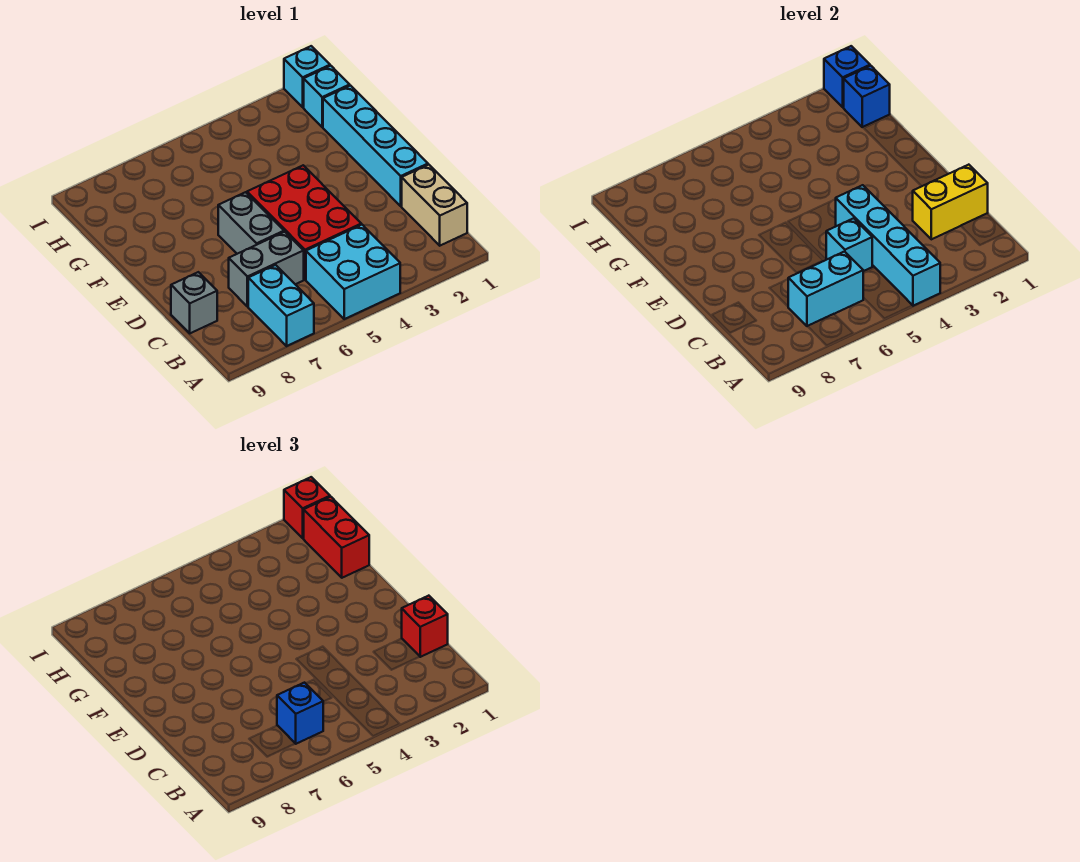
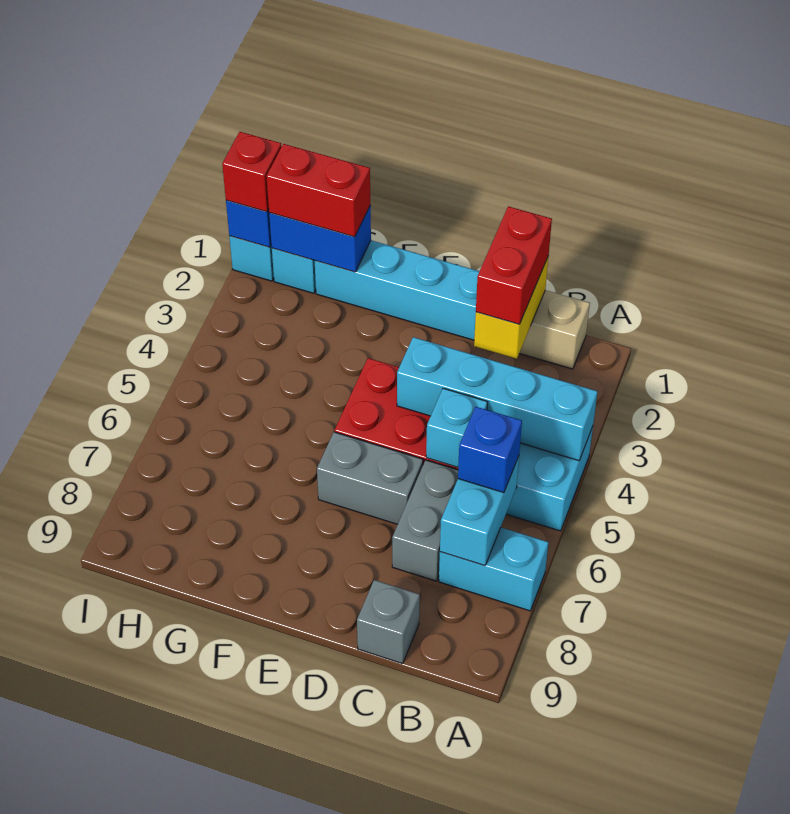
red 1x1 brick [402,596,448,657] -> red 1x2 brick [476,206,552,324]
blue 1x1 brick [844,66,890,127] -> blue 1x2 brick [269,205,371,272]

